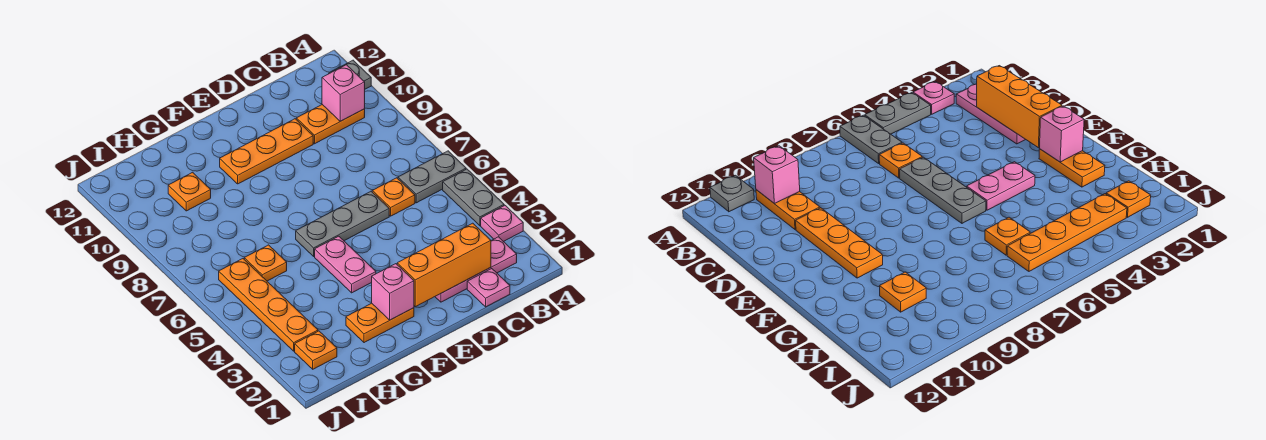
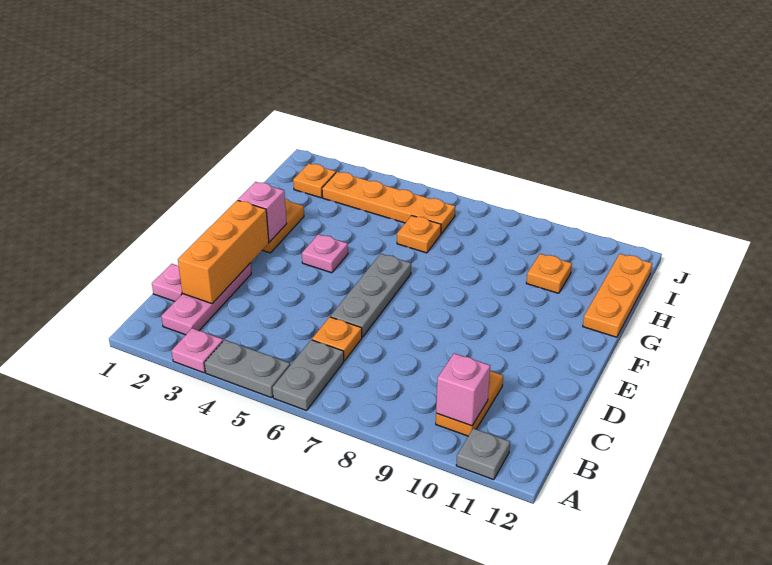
orange 1x3 plate [220,119,313,184] -> orange 1x3 plate moved to [583,254,652,337]
pink 1x2 plate [315,236,376,293] -> pink 1x1 plate [302,234,348,273]

